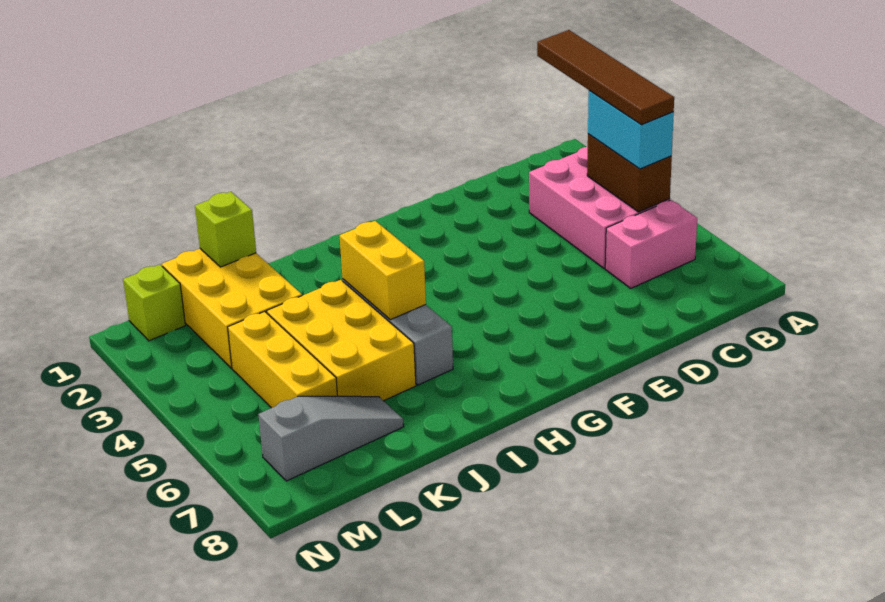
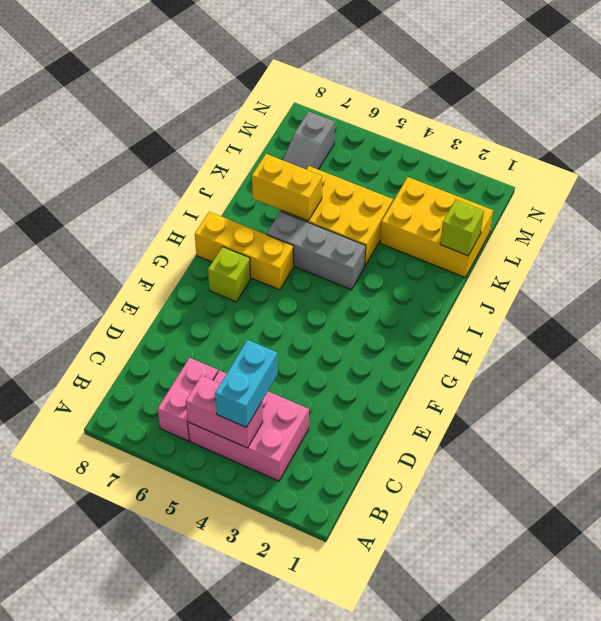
brown 1x4 tile [537,30,674,125] -> none
brown 1x2 brick [587,134,672,212] -> pink 1x2 brick [186,376,263,448]
cyan 1x2 brick [588,90,674,169] -> cyan 1x2 brick turned to [215,340,278,427]
yellow 1x2 brick [340,221,426,320] -> yellow 1x2 brick moved to [252,154,322,221]
yellow 1x3 brick [228,311,337,408] -> yellow 1x3 brick moved to [195,212,294,290]
lime 1x1 brick [123,265,185,341] -> lime 1x1 brick moved to [208,247,251,302]

